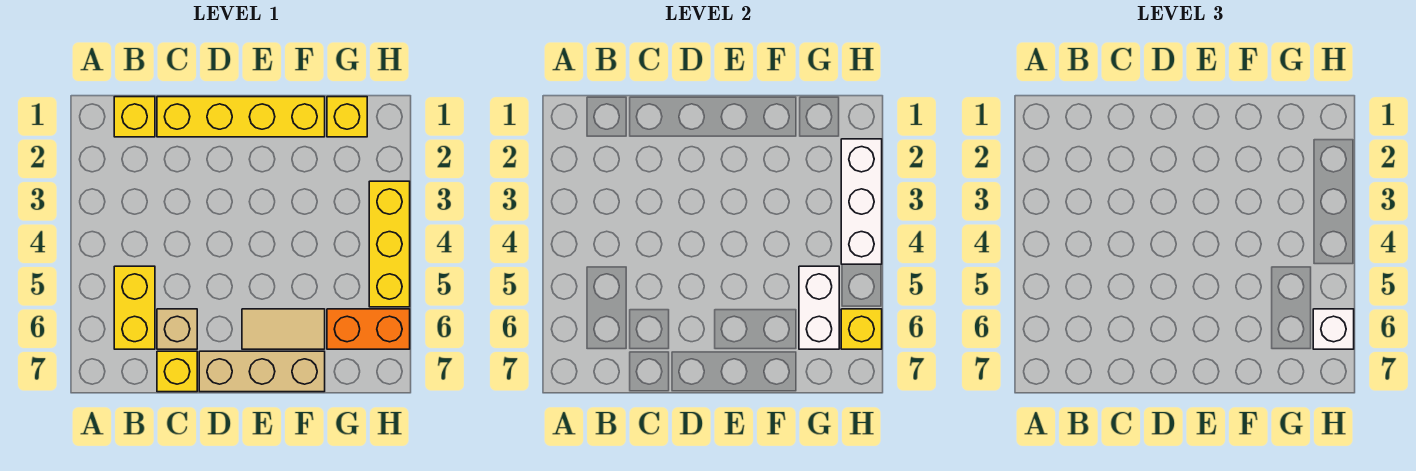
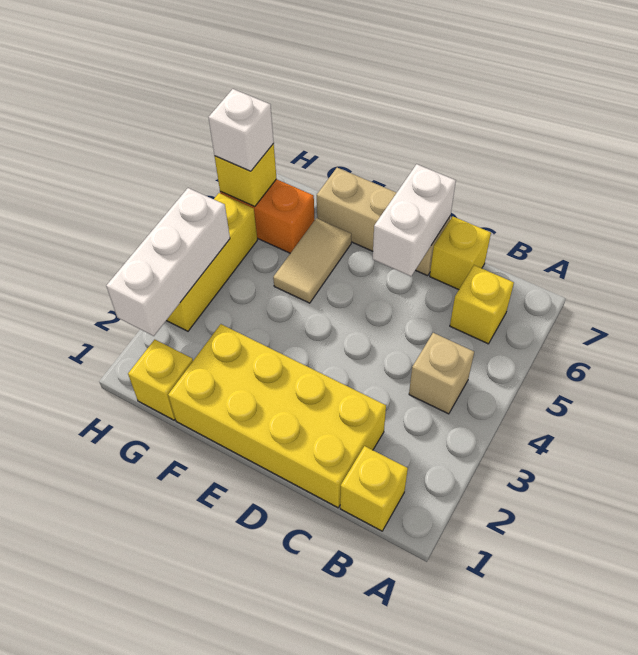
yellow 1x2 brick [114,266,155,349] -> yellow 1x1 brick [450,265,514,344]
yellow 1x4 brick [157,97,325,137] -> yellow 2x4 brick [168,324,386,508]
tan 1x1 brick [157,309,197,349] -> tan 1x1 brick moved to [409,333,474,414]
tan 1x2 tile [242,309,325,349] -> tan 1x2 tile turned to [273,218,351,303]
white 1x2 brick [799,266,839,349] -> white 1x2 brick moved to [373,164,456,276]

